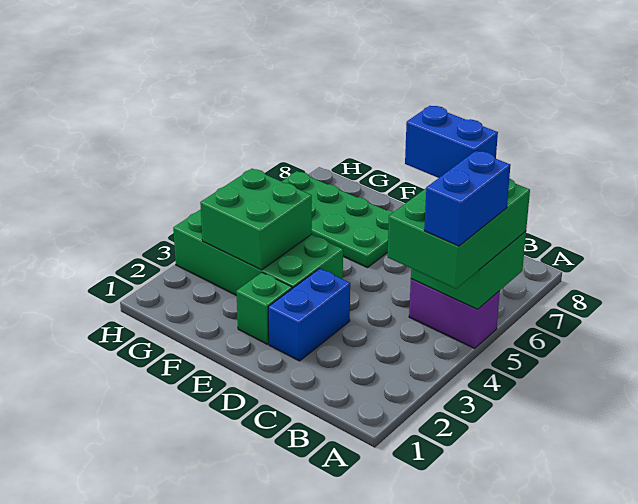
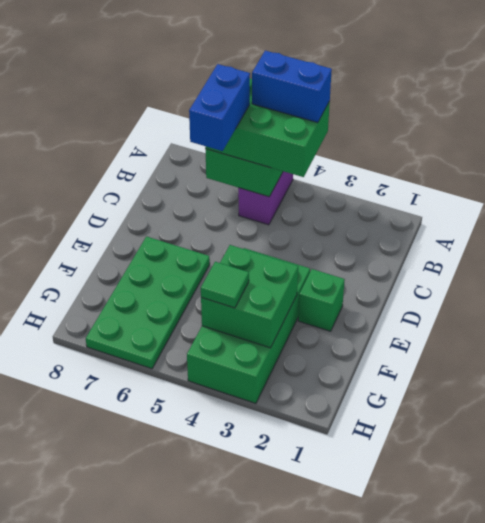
blue 1x2 brick [268,269,350,361] -> none
none -> green 1x1 tile [201,262,249,308]

